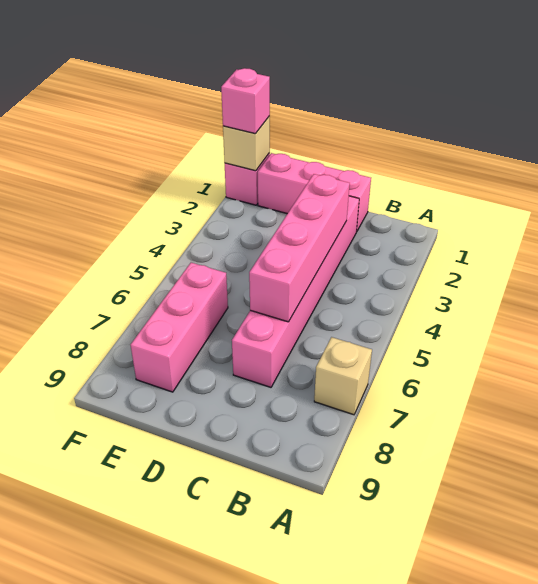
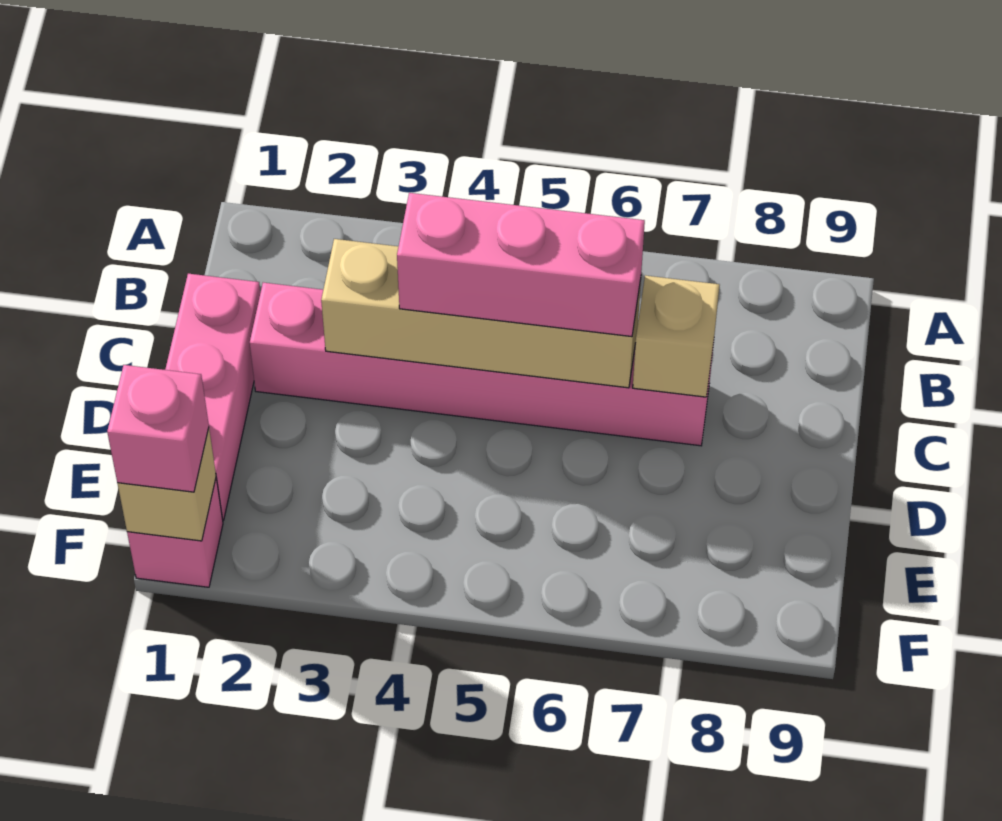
tan 1x1 brick [314,337,372,415] -> tan 1x1 brick moved to [633,275,719,397]
pink 1x4 brick [249,174,350,322] -> tan 1x4 brick [321,239,641,388]
pink 1x3 brick [130,263,228,392] -> pink 1x3 brick moved to [397,193,645,337]

